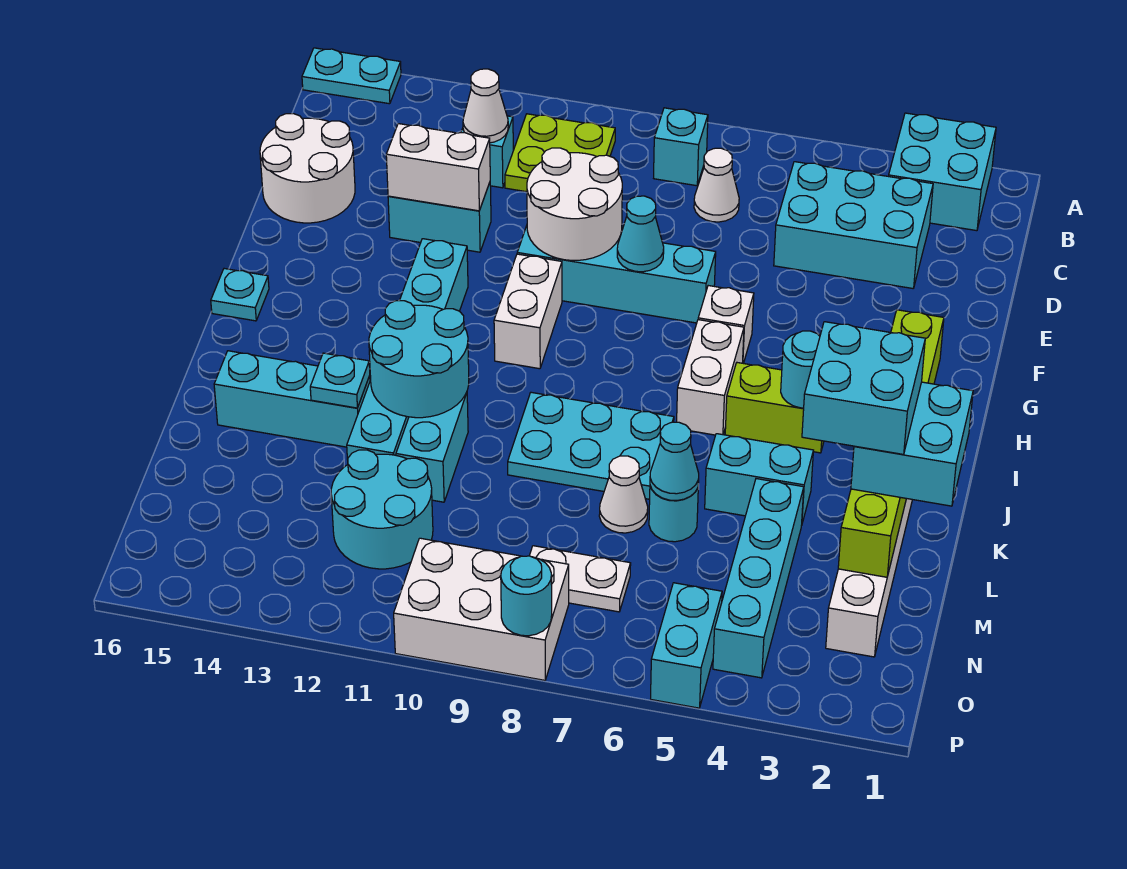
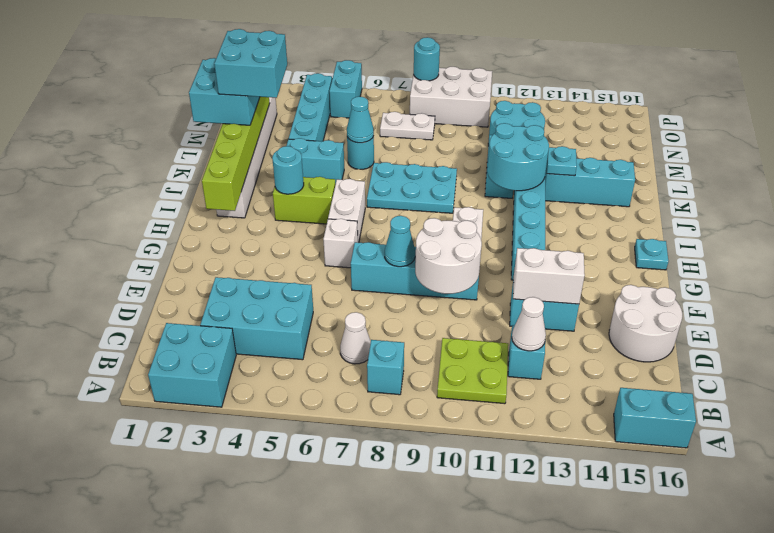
cyan 1x2 plate [302,48,401,104] -> cyan 1x2 brick [614,388,696,448]
white 1x1 cone [599,456,648,533] -> none

